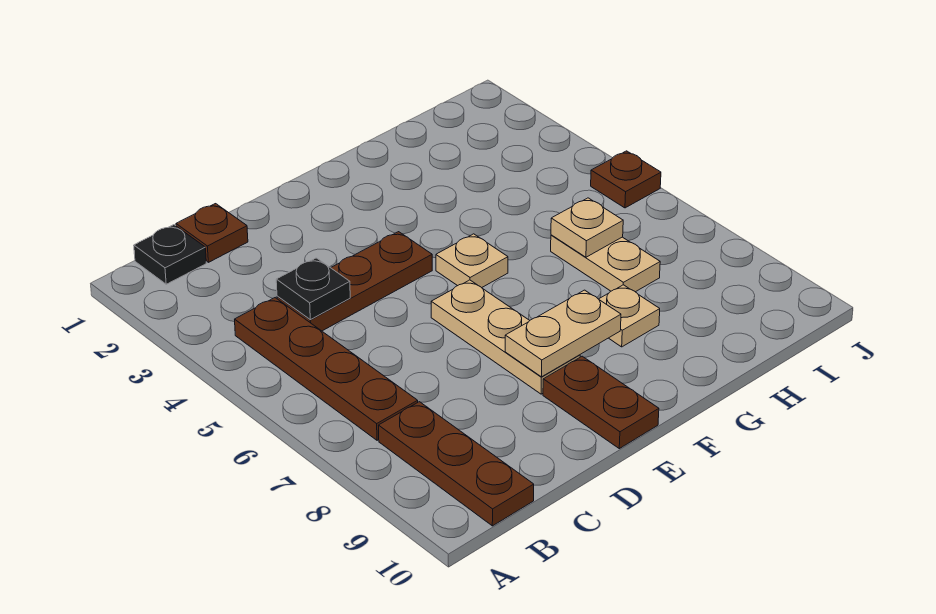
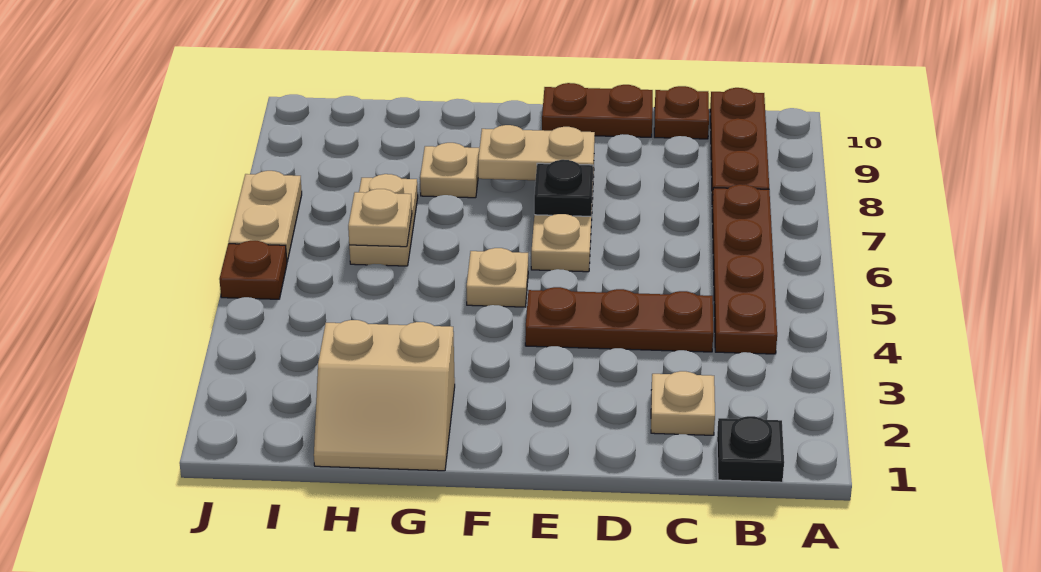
brown 1x1 plate [176,204,248,262] -> brown 1x1 plate moved to [654,86,709,139]
none -> tan 1x1 plate [651,371,715,435]
black 1x1 plate [276,258,350,320] -> black 1x1 plate moved to [534,160,593,216]
brown 1x2 plate [543,356,659,449] -> brown 1x2 plate turned to [542,83,653,137]
none -> tan 2x2 slope [314,320,455,471]
none -> tan 1x2 plate [229,171,302,261]

